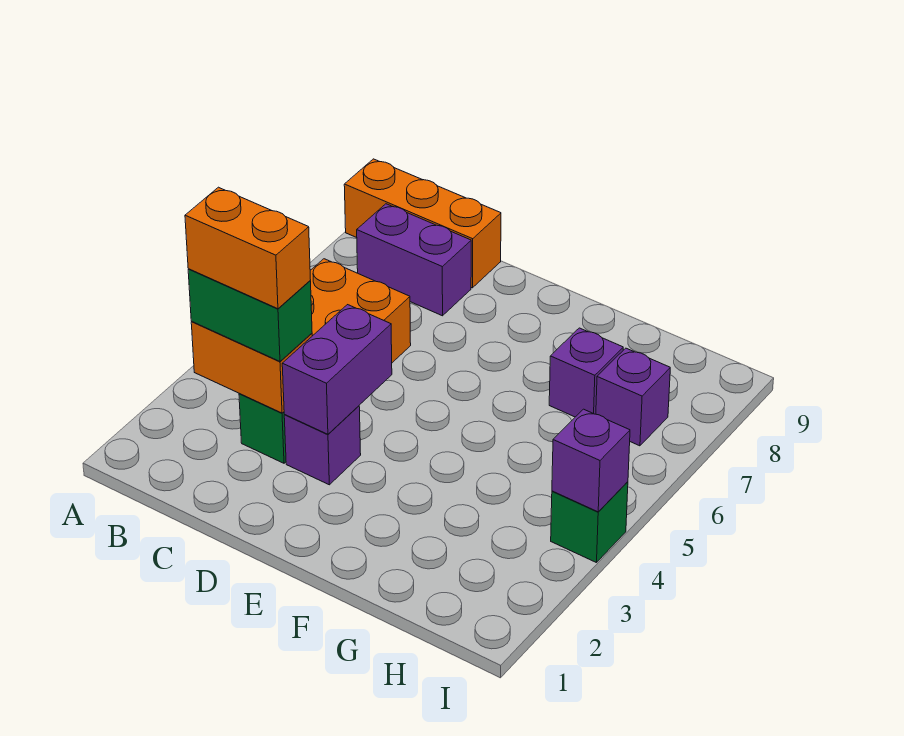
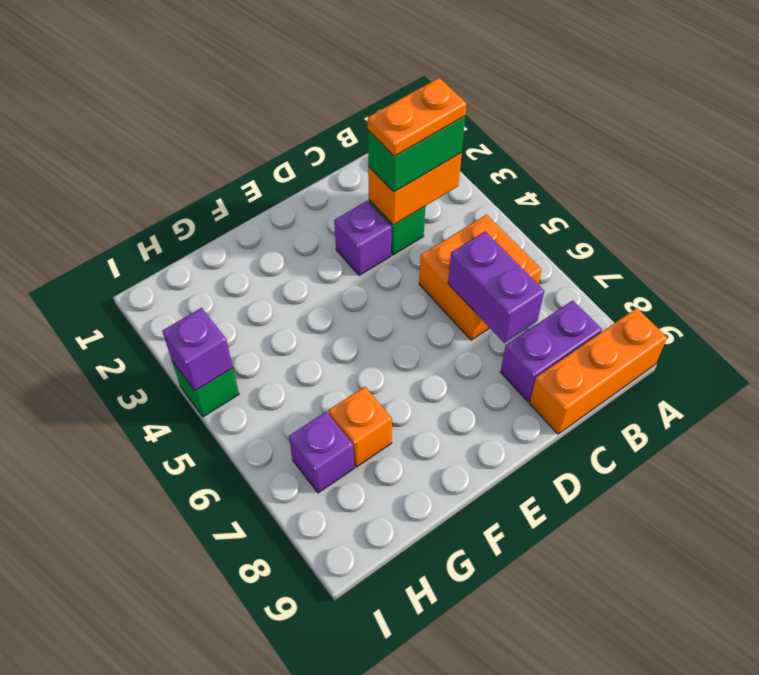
orange 1x2 brick [185,187,310,309] -> orange 1x2 plate [368,78,467,156]
purple 1x2 brick [282,305,392,434] -> purple 1x2 brick moved to [448,231,544,343]
purple 1x1 brick [549,328,623,417] -> orange 1x1 brick [328,387,392,467]

